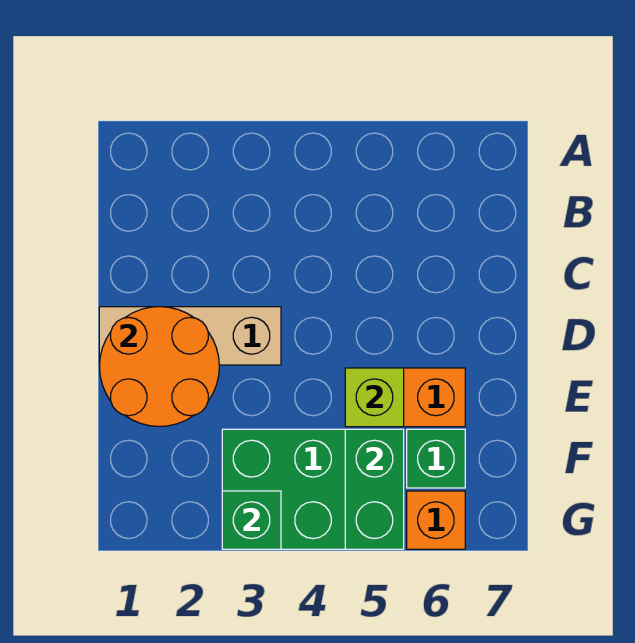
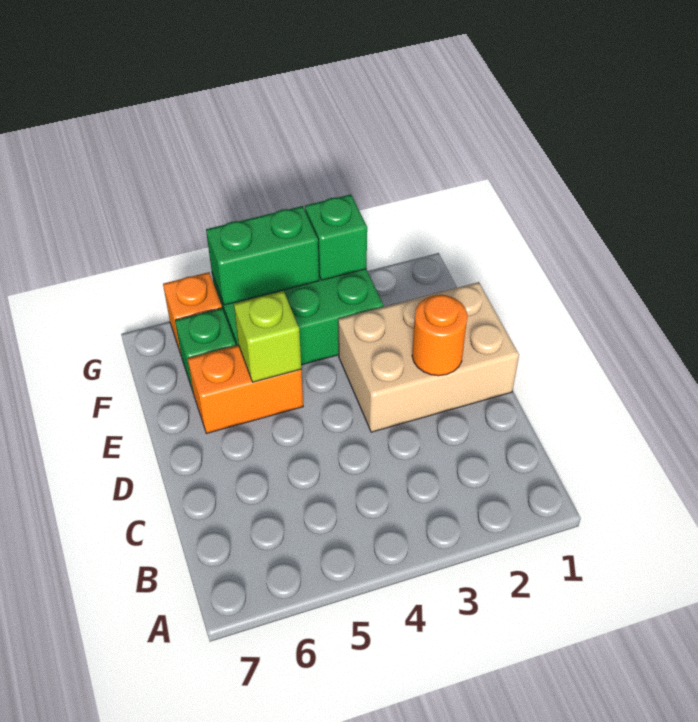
tan 1x3 brick [99,307,281,365] -> tan 2x3 brick [338,282,519,432]
orange 2x2 round brick [99,307,219,427] -> orange 1x1 round brick [412,295,467,376]
green 1x2 brick [345,429,404,549] -> green 1x2 brick turned to [206,206,319,305]

